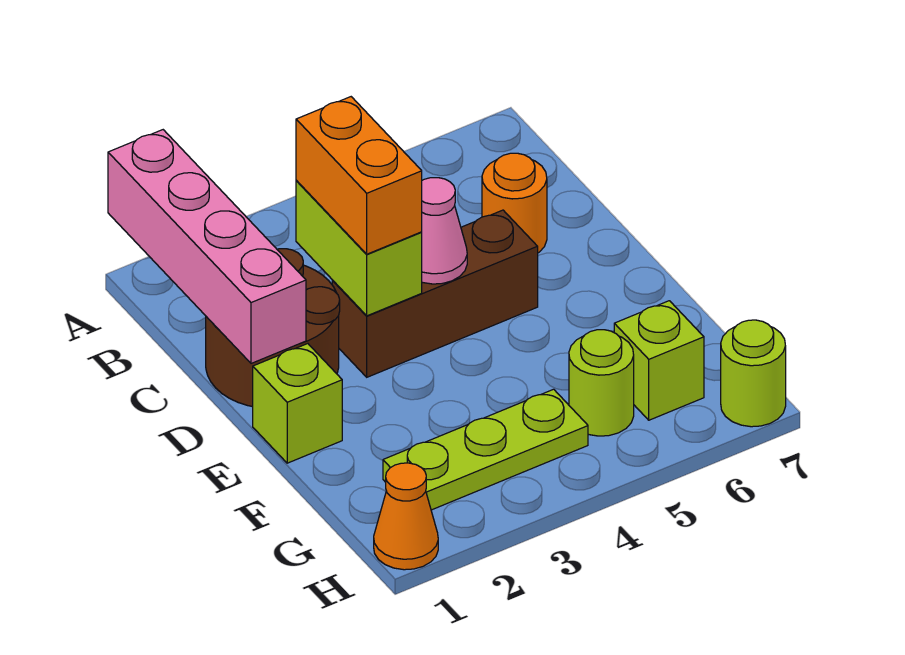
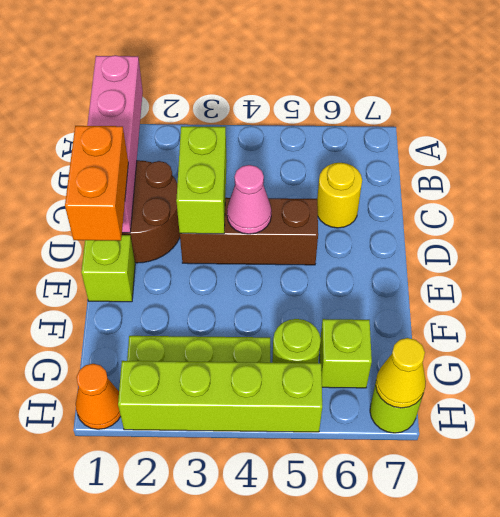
orange 1x2 brick [296,97,422,254] -> orange 1x2 brick moved to [65,126,128,241]
orange 1x1 round brick [482,153,547,253] -> yellow 1x1 round brick [317,163,362,228]
none -> lime 1x4 brick [118,361,322,432]
none -> yellow 1x1 cone [376,338,426,408]

